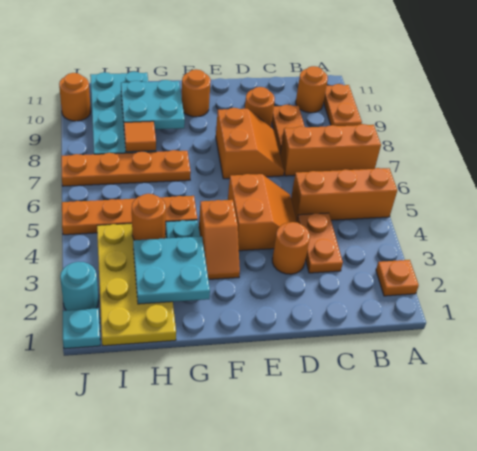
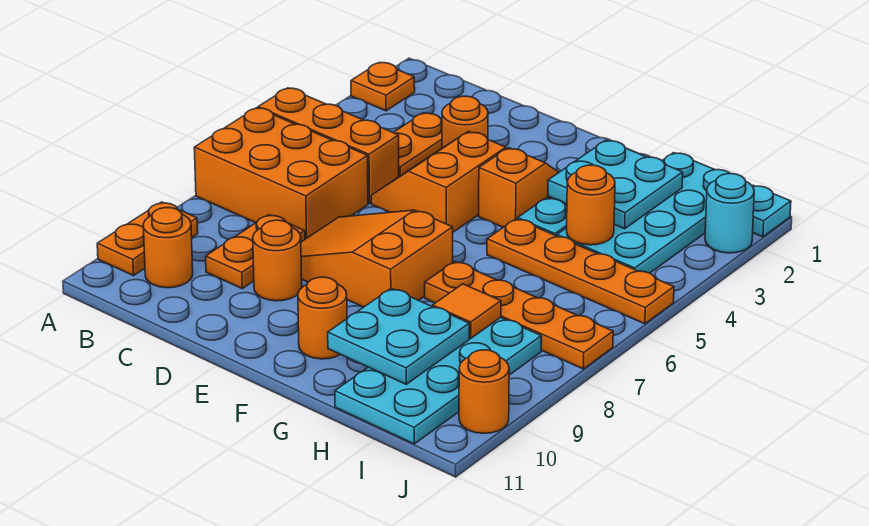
orange 1x3 brick [280,124,381,176] -> orange 2x3 brick [194,108,368,239]
orange 2x2 slope [216,108,284,179] -> orange 2x3 slope [301,210,453,307]
yellow 2x4 plate [97,224,176,346] -> cyan 2x4 plate [557,153,730,273]

